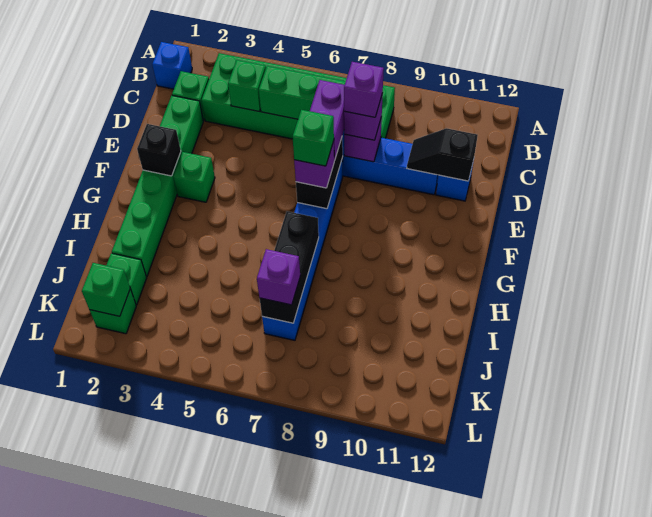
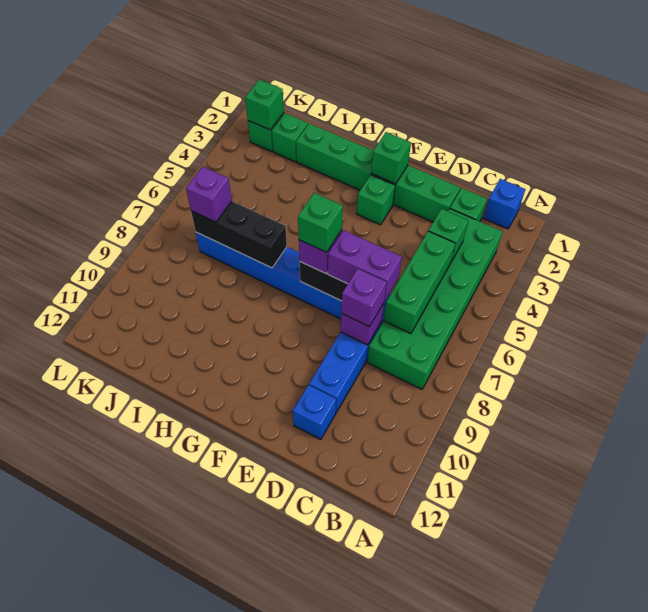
purple 1x1 brick [344,62,384,117] -> none
black 1x2 slope [407,128,478,181] -> none
black 1x1 brick [137,124,181,176] -> green 1x1 brick [371,132,411,184]

